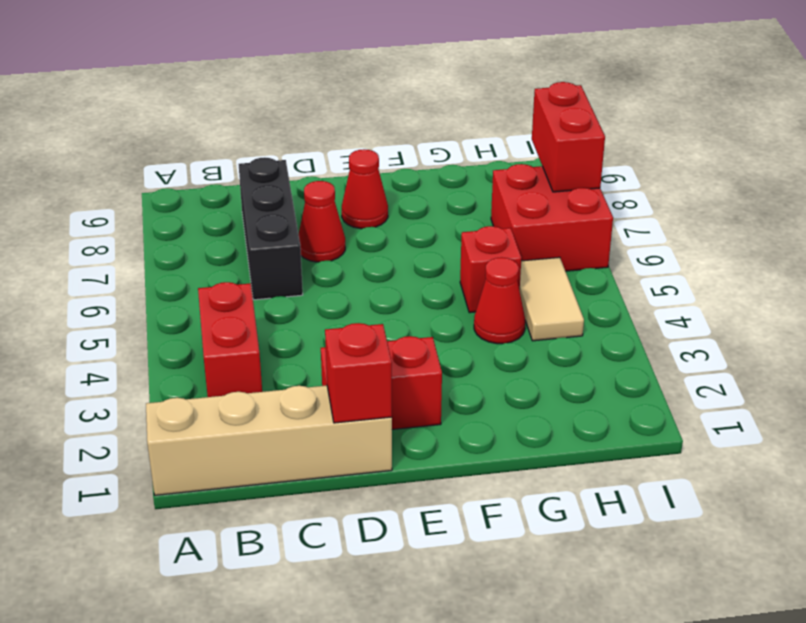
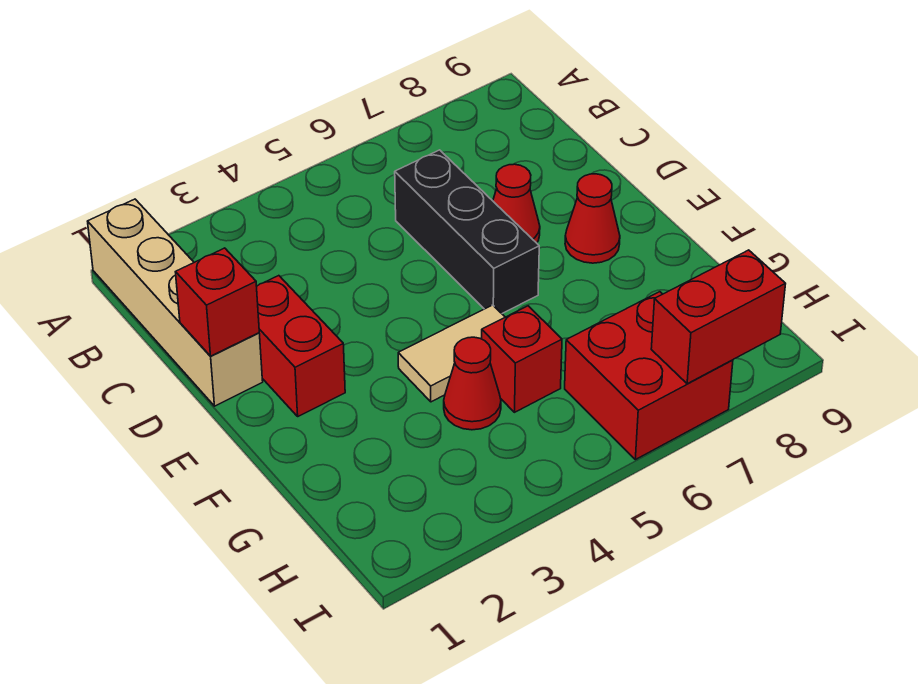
red 1x2 brick [198,282,262,397] -> none
black 1x3 brick [239,157,303,300] -> black 1x3 brick turned to [395,150,539,313]
tan 1x2 tile [520,257,584,341] -> tan 1x2 tile moved to [398,305,505,402]

